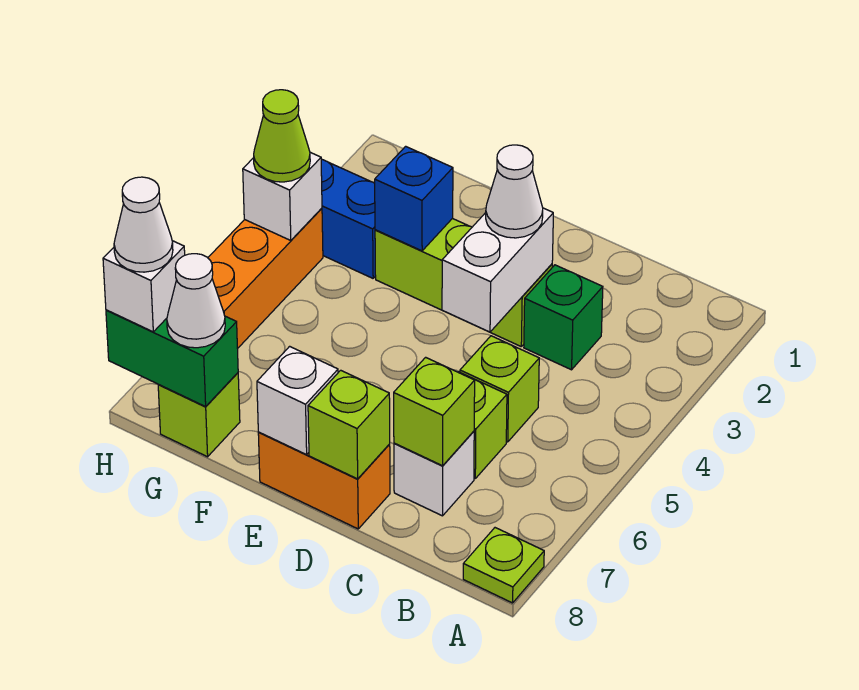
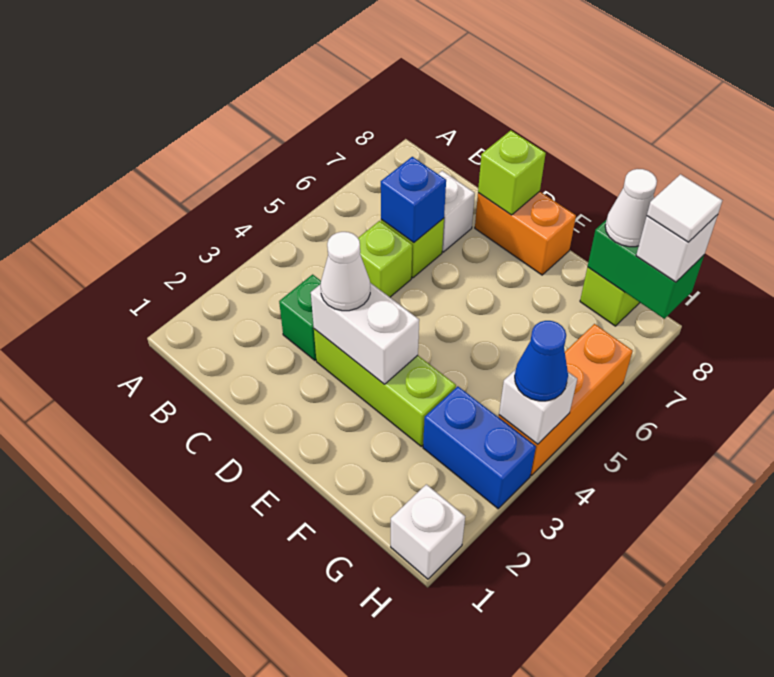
lime 1x1 plate [463,528,544,603] -> none
lime 1x1 brick [394,357,475,466] -> none
white 1x2 brick [442,208,553,332] -> white 1x2 brick turned to [311,283,419,384]
white 1x1 brick [257,346,338,455] -> white 1x1 brick moved to [391,484,465,579]
blue 1x1 brick [375,146,453,251] -> blue 1x1 brick moved to [381,157,446,243]
lime 1x1 cone [254,90,310,182] -> blue 1x1 cone [515,321,568,401]
white 1x1 cone [114,177,173,272] -> white 1x1 tile [647,174,722,242]

